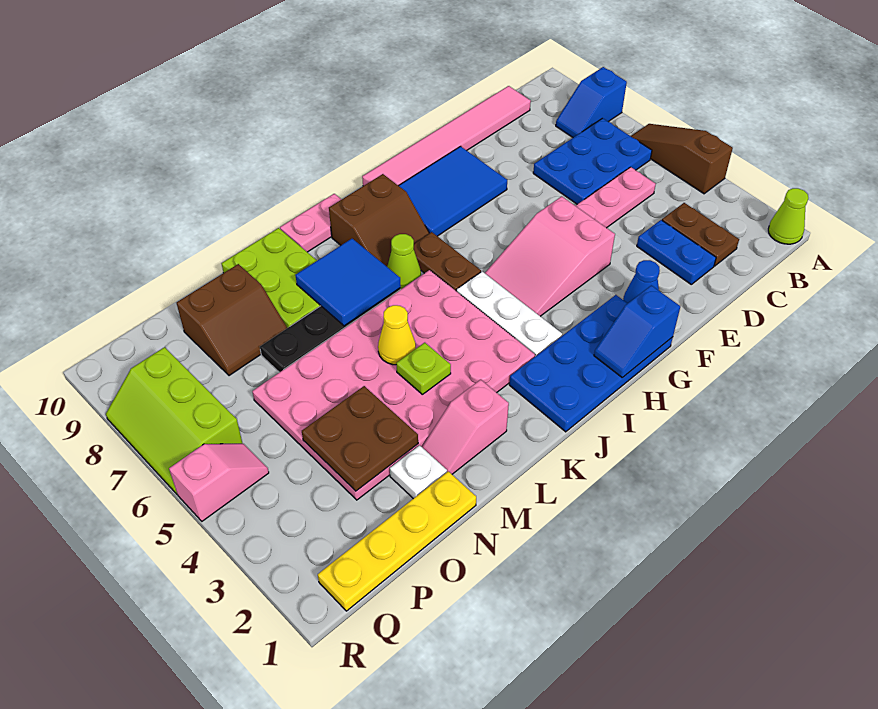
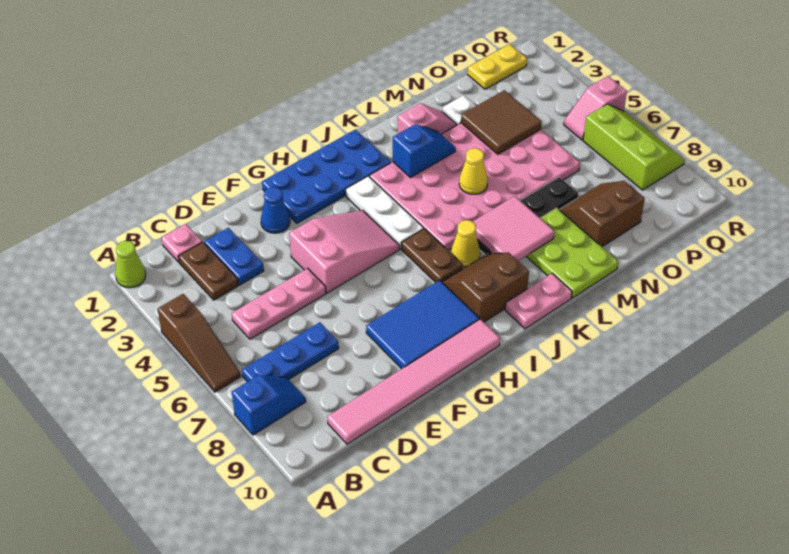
blue 2x3 plate [533,118,652,204] -> blue 1x3 plate [242,322,339,382]
none -> pink 1x1 plate [162,224,202,262]
blue 1x2 slope [594,285,680,378] -> blue 1x2 slope moved to [393,124,455,178]
lime 1x1 cone [387,234,421,289] -> yellow 1x1 cone [451,220,480,267]
blue 2x2 tile [295,239,401,326] -> pink 2x2 tile [472,196,554,261]
lime 1x1 plate [396,343,451,394] -> none
yellow 1x4 plate [318,471,476,611] -> yellow 1x2 plate [468,44,527,89]
brown 2x2 plate [302,386,418,491] -> brown 2x2 tile [461,90,542,154]

